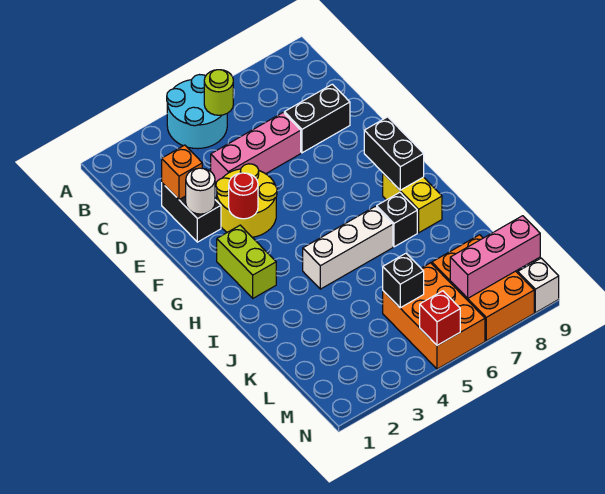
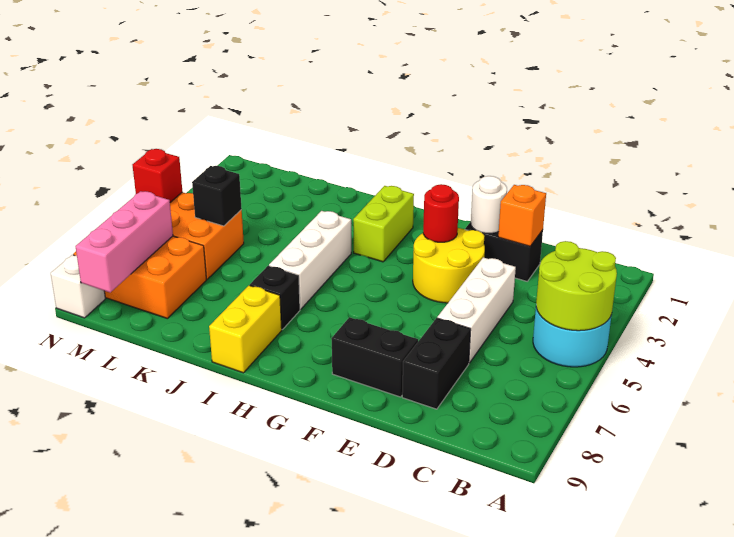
lime 1x1 round brick [204,70,233,115] -> lime 2x2 round brick [536,241,617,331]
pink 1x3 brick [211,113,301,182] -> white 1x3 brick [437,257,516,363]
lime 1x2 brick [217,225,276,298] -> lime 1x2 brick turned to [353,186,414,262]
black 1x2 brick [364,117,424,190] -> black 1x2 brick moved to [332,317,418,397]
yellow 1x2 brick [383,173,442,233] -> yellow 1x2 brick turned to [209,285,282,373]

